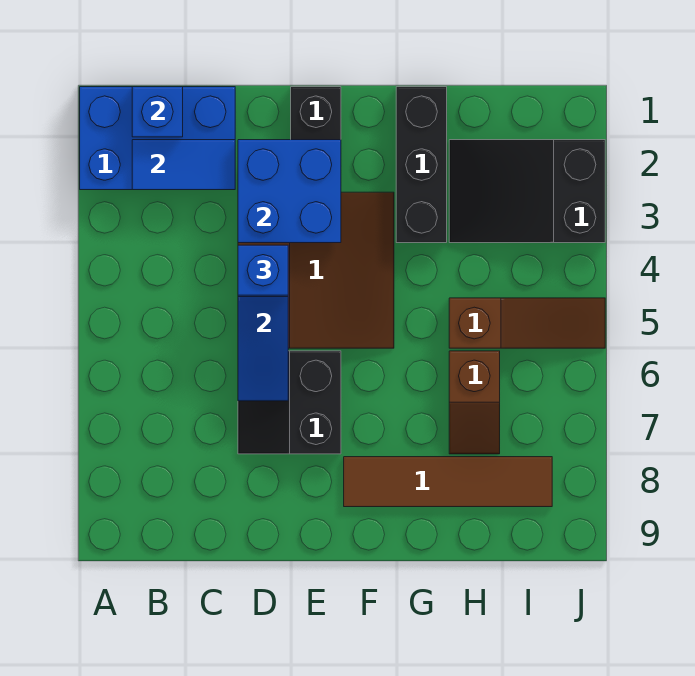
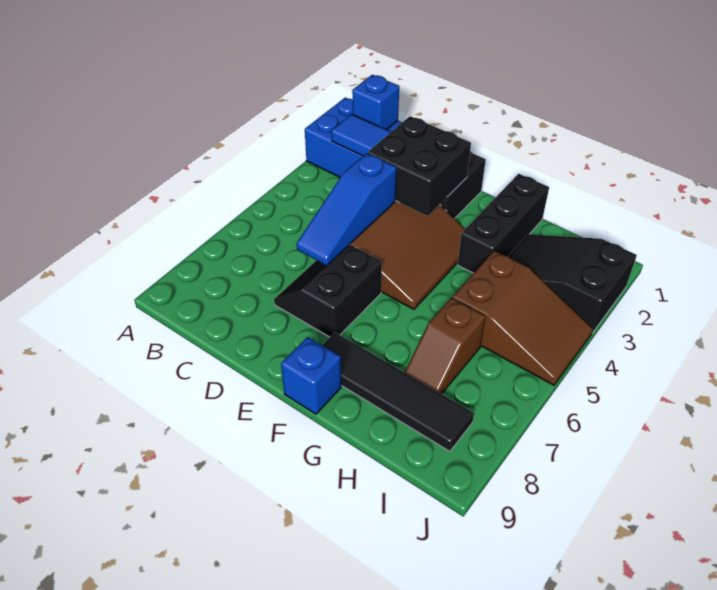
blue 2x2 brick [238,140,341,243] -> black 2x2 brick [368,116,471,216]
blue 1x1 brick [238,245,288,295] -> blue 1x1 brick moved to [281,337,341,414]
brown 1x4 tile [344,457,552,507] -> black 1x4 tile [322,333,474,451]
brown 1x3 slope [449,298,605,348] -> brown 2x3 slope [452,251,593,385]

